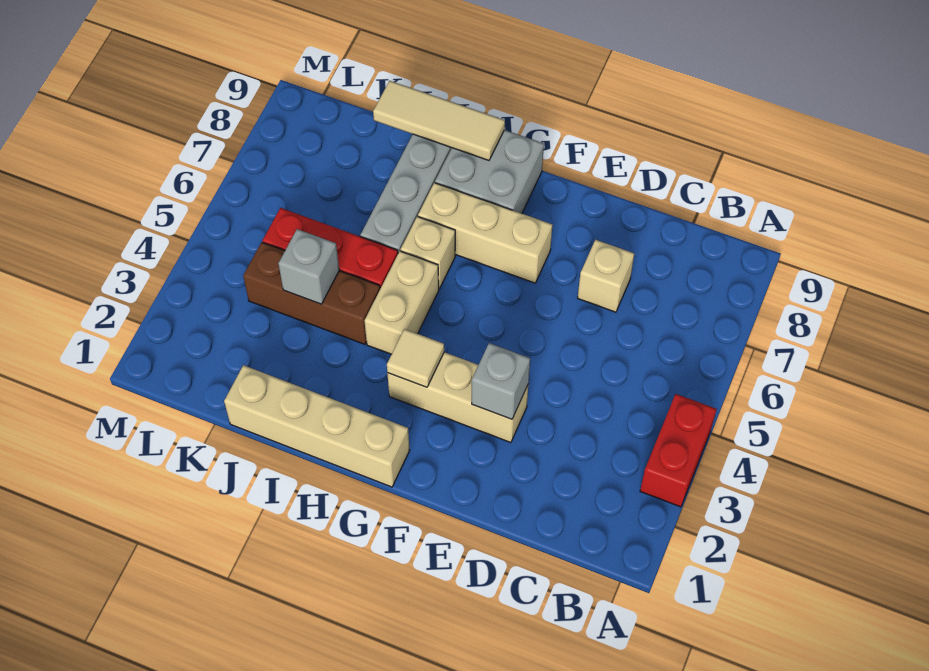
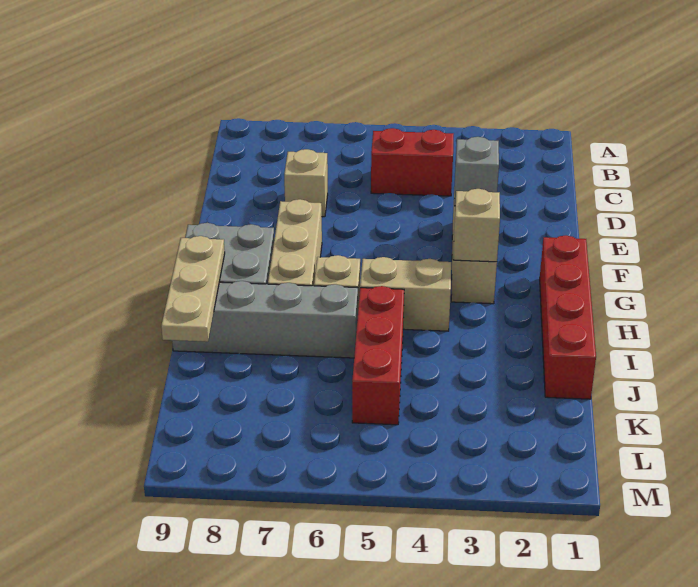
red 1x2 brick [640,394,717,507] -> red 1x2 brick moved to [371,128,453,196]
tan 1x4 brick [224,365,410,487] -> red 1x4 brick [540,236,596,399]
tan 1x1 tile [387,329,444,387] -> tan 1x1 brick [454,189,500,262]
tan 1x3 tile [373,81,505,160] -> tan 1x3 plate [161,236,225,342]
brown 1x3 brick [243,242,380,344] -> none
grey 1x1 brick [278,229,339,304] -> none

